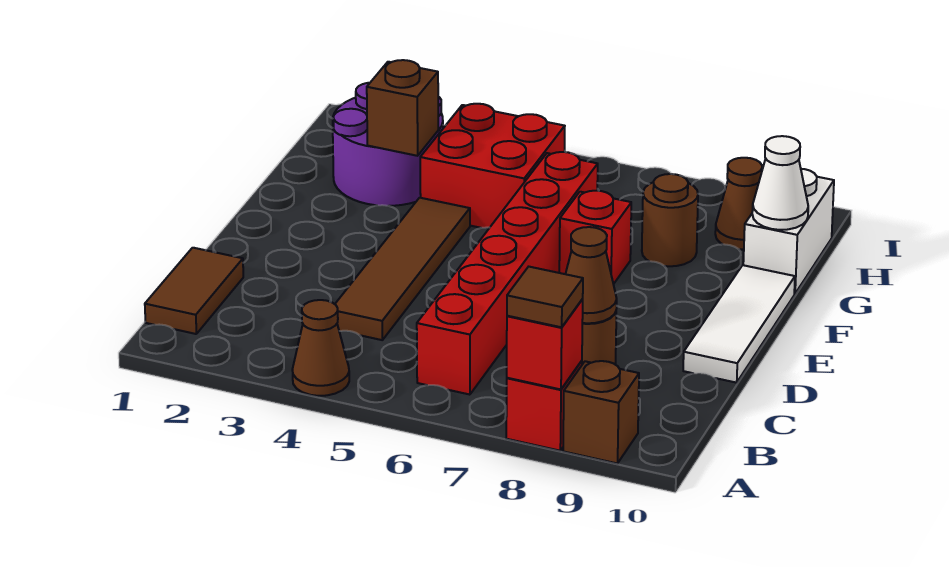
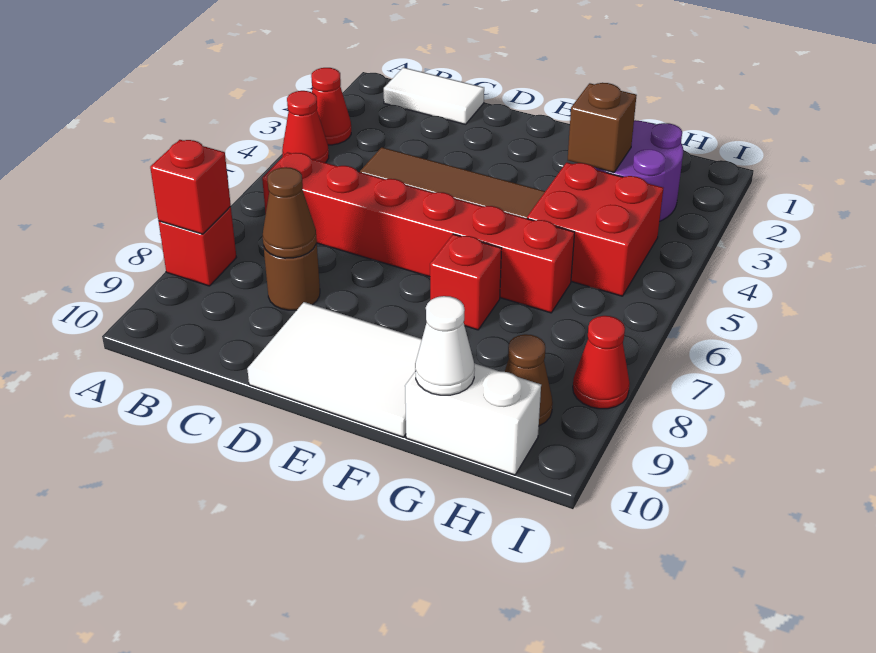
none -> red 1x1 cone [311,68,351,145]
brown 1x1 cone [292,300,349,396] -> red 1x1 cone [282,91,329,163]
brown 1x1 tile [507,267,583,327] -> none
brown 1x1 brick [563,361,639,463] -> none
brown 1x2 tile [145,248,243,334] -> white 1x2 tile [384,67,484,124]
white 1x3 tile [683,265,795,383] -> white 2x3 tile [247,302,422,437]
brown 1x1 round brick [642,174,698,266] -> none
none -> red 1x1 cone [573,316,630,409]

